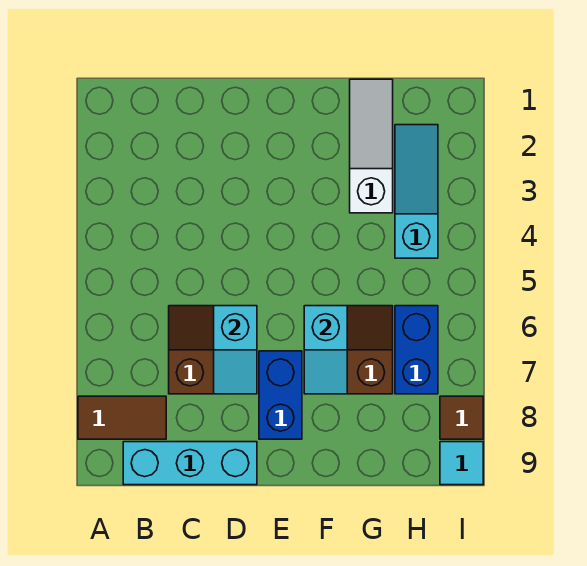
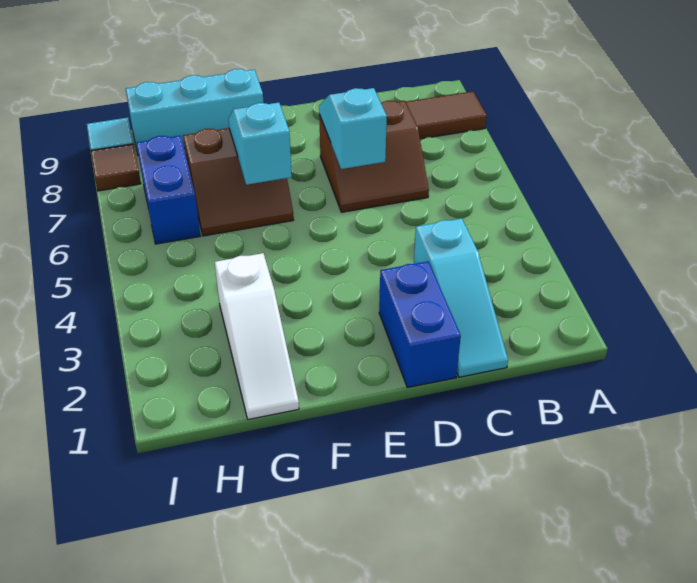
cyan 1x3 brick [123,442,257,485] -> cyan 1x3 brick moved to [126,69,264,156]
blue 1x2 brick [259,351,302,439] -> blue 1x2 brick moved to [379,261,461,388]
cyan 1x3 slope [395,125,438,258] -> cyan 1x3 slope moved to [414,218,508,377]

